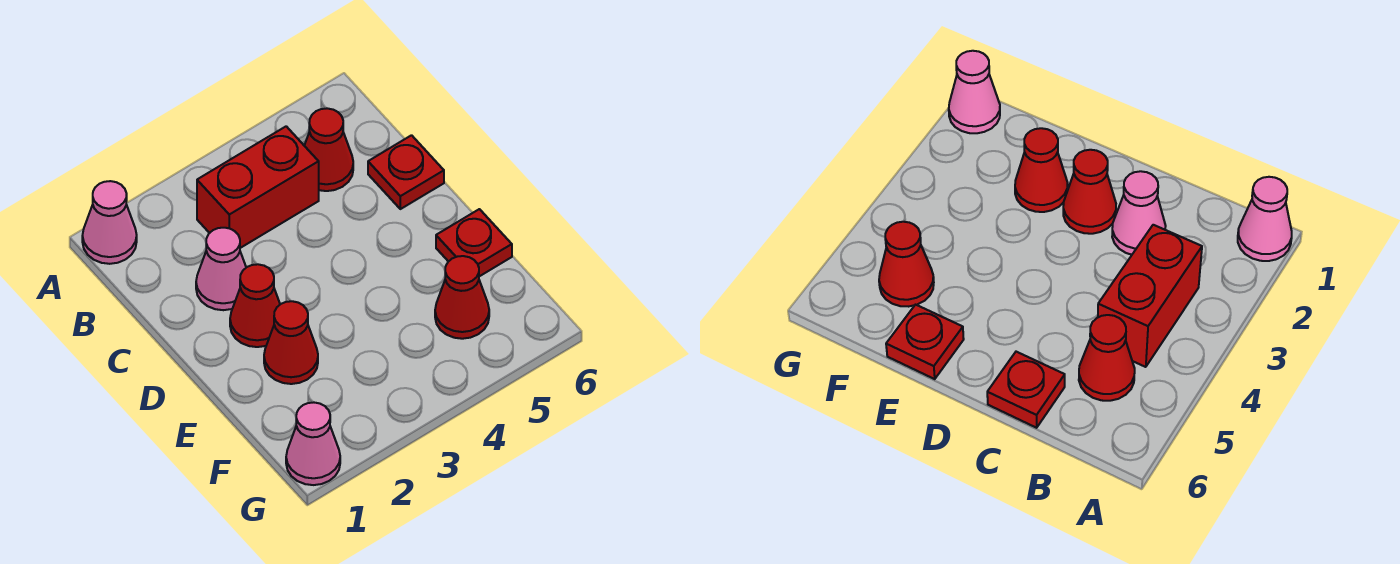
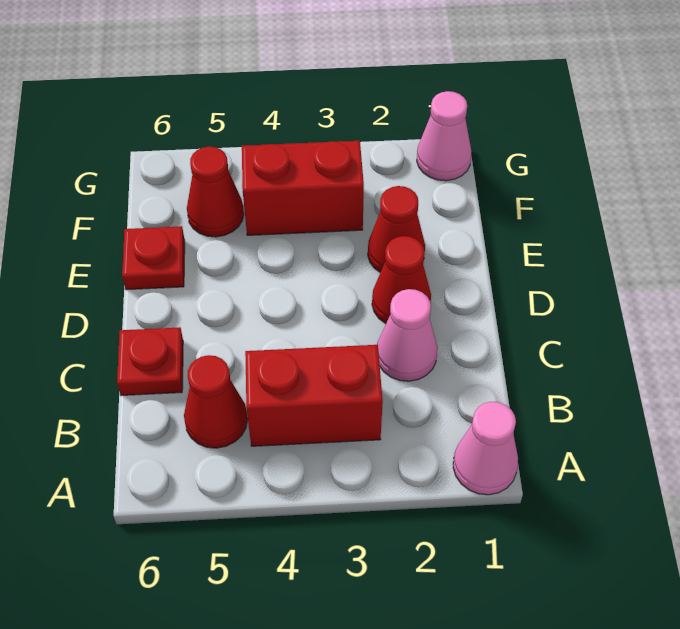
none -> red 1x2 brick [242,141,364,235]

